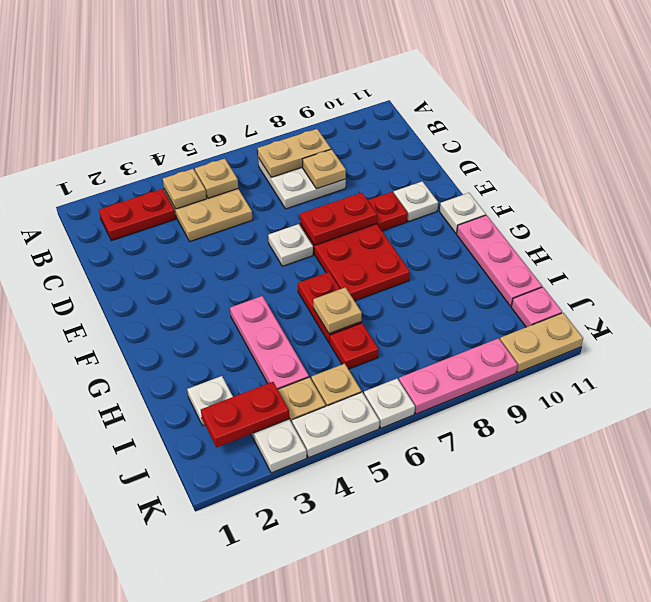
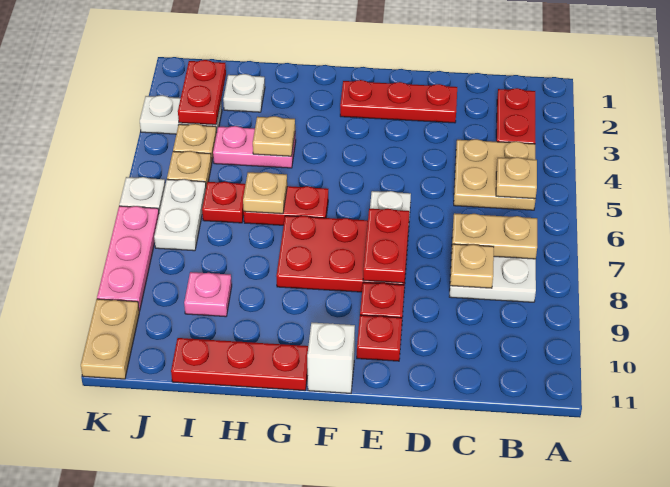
tan 1x1 plate [163,169,206,209] -> tan 1x1 plate moved to [253,116,295,156]
tan 1x2 plate [258,129,331,177] -> tan 1x2 plate turned to [452,213,537,259]
none -> red 1x3 plate [340,80,457,123]
white 1x1 plate [394,181,438,221] -> red 1x1 plate [357,315,402,361]
white 1x1 plate [440,193,486,233] -> white 1x1 brick [307,323,355,393]
pink 1x3 plate [230,296,309,389] -> pink 1x2 plate [213,126,296,168]
pink 1x3 plate [457,215,542,306] -> red 1x3 plate [171,338,308,391]
pink 1x1 plate [511,287,562,327] -> pink 1x1 plate moved to [184,272,232,317]
white 1x2 plate [292,392,380,458] -> white 1x2 plate moved to [154,179,206,251]

